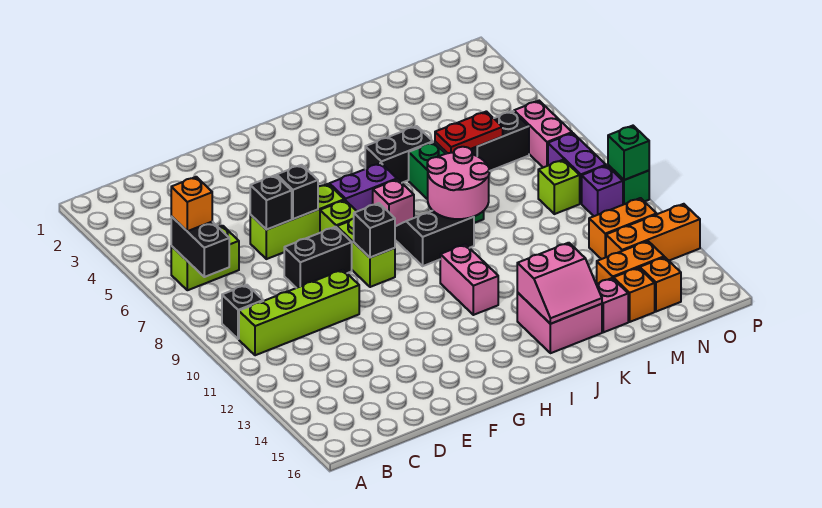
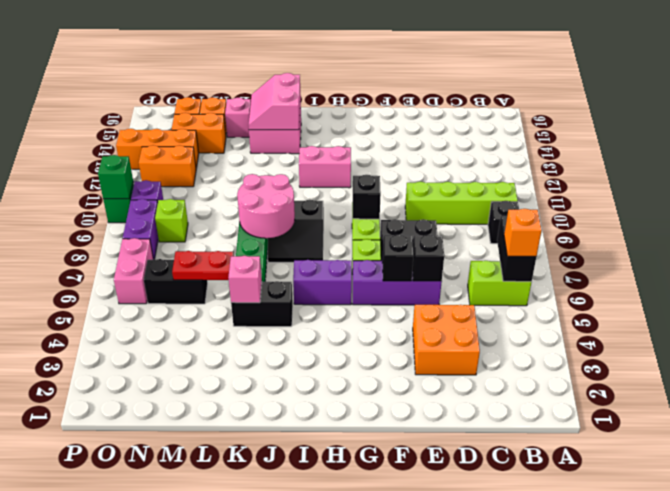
none -> orange 2x2 brick [413,305,480,375]
lime 1x3 brick [250,184,344,259] -> purple 1x3 brick [353,260,442,305]
pink 1x1 brick [373,179,414,226] -> pink 1x1 brick moved to [228,256,262,303]
pink 1x2 brick [440,244,498,315] -> pink 1x2 brick turned to [299,146,351,188]
pink 2x2 slope [517,243,602,324] -> pink 2x2 slope turned to [248,73,301,130]

